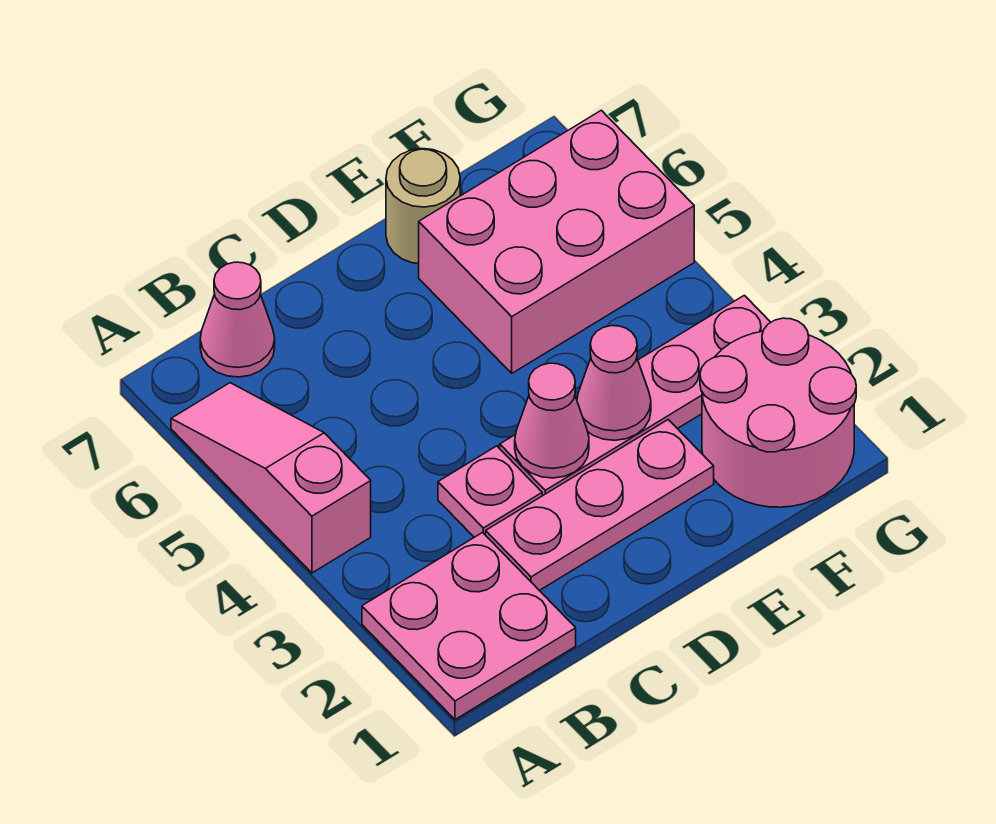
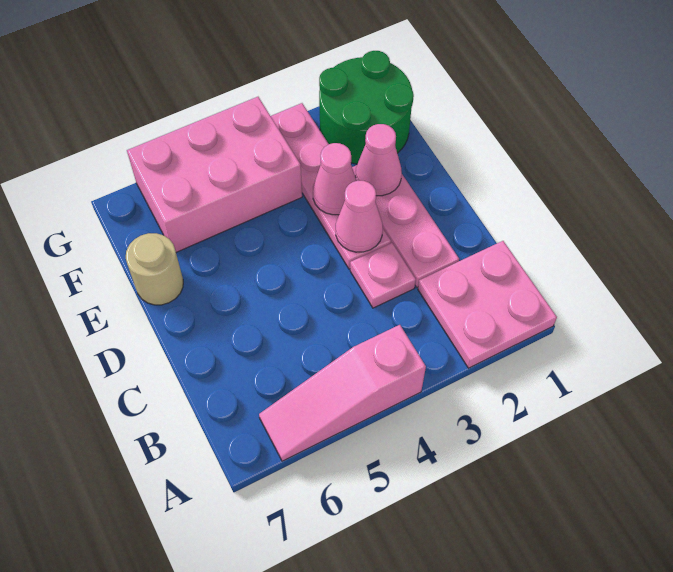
pink 1x1 cone [200,262,275,377] -> pink 1x1 cone moved to [356,124,402,196]
pink 2x3 brick [419,110,694,373] -> pink 2x3 brick turned to [127,97,302,252]
pink 2x2 round brick [700,318,856,507] -> green 2x2 round brick [319,51,414,164]

